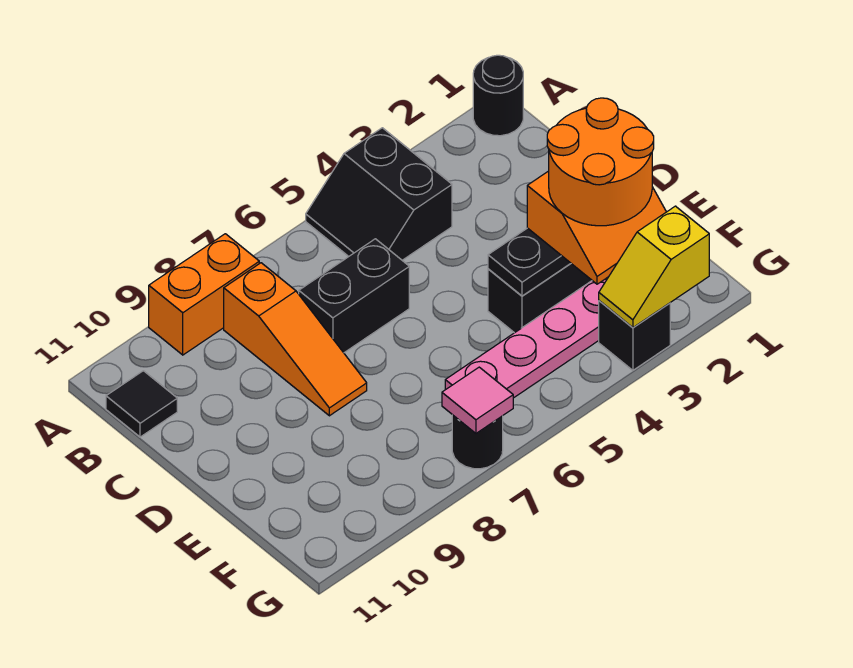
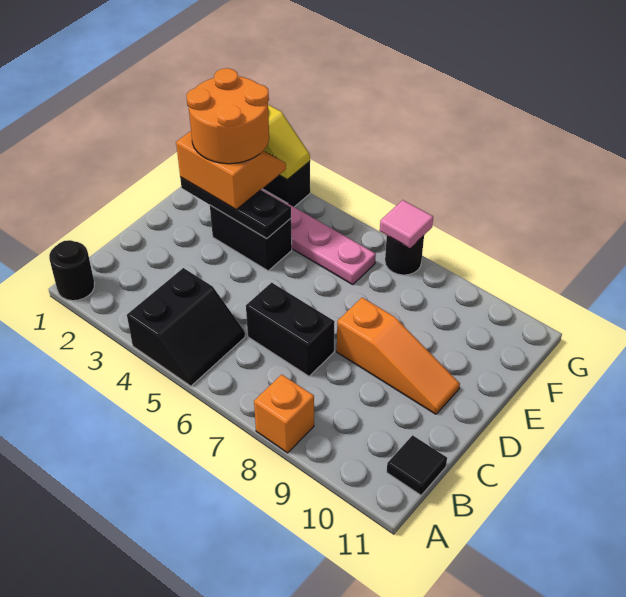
orange 1x2 brick [149,234,259,355] -> orange 1x1 brick [254,375,314,453]
orange 1x3 slope [224,263,367,416] -> orange 1x3 slope turned to [337,298,460,414]

